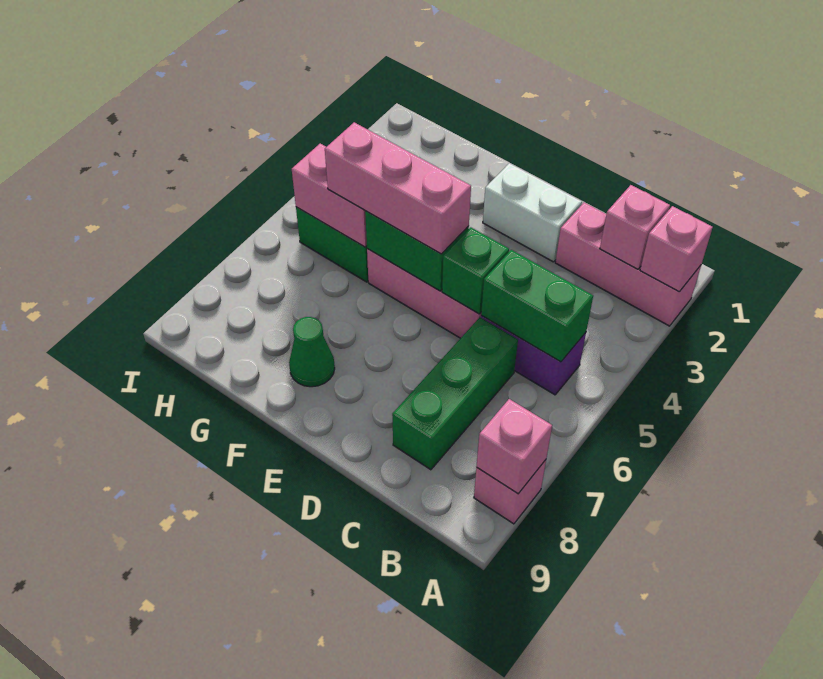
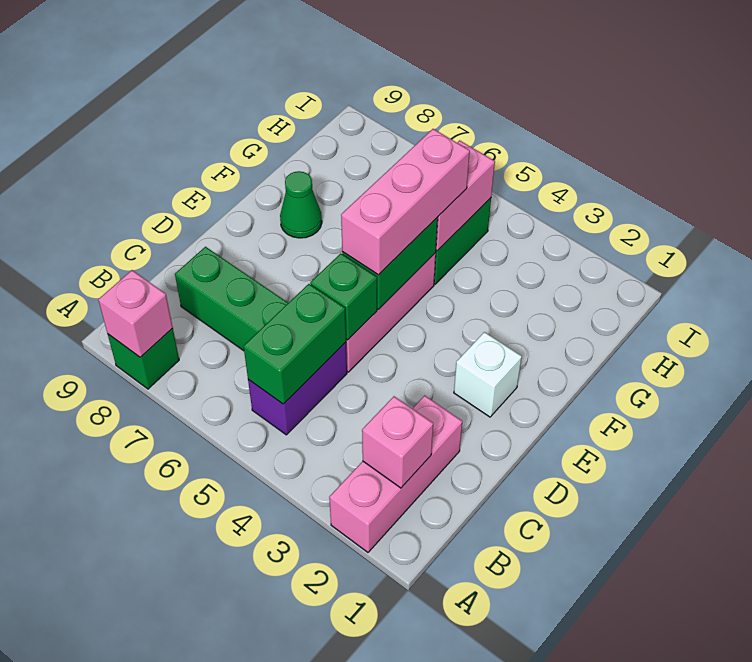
pink 1x1 brick [640,206,713,292] -> none
pink 1x1 brick [474,460,546,524] -> green 1x1 brick [108,328,179,389]
white 1x2 brick [483,163,582,262] -> white 1x1 brick [454,332,522,417]

